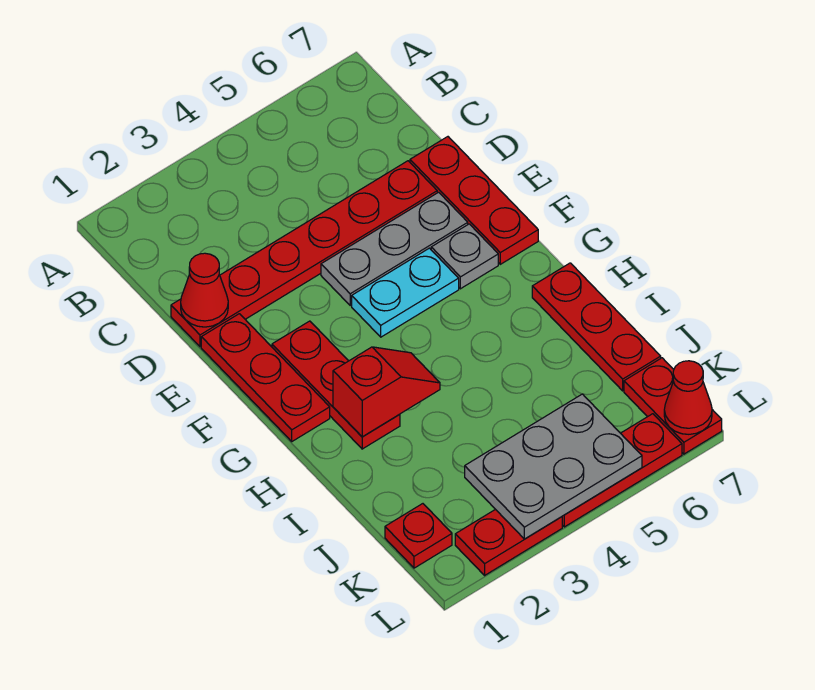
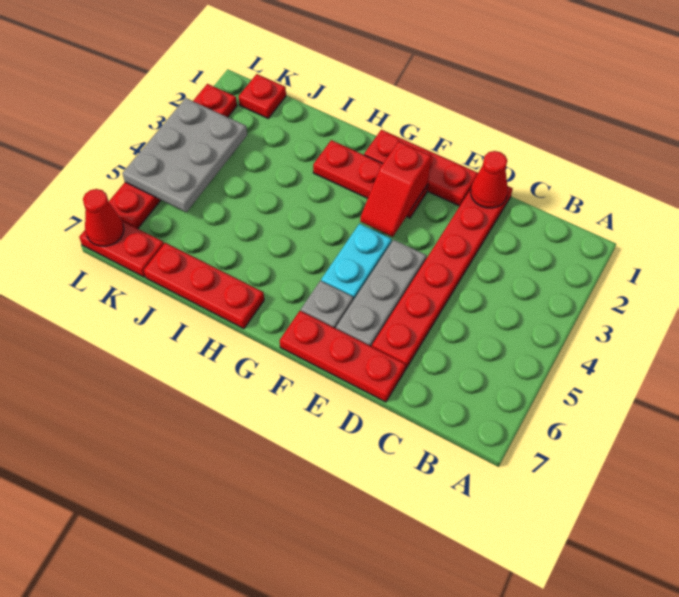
red 1x2 slope [333,347,440,437] -> red 1x2 slope moved to [360,141,431,237]

